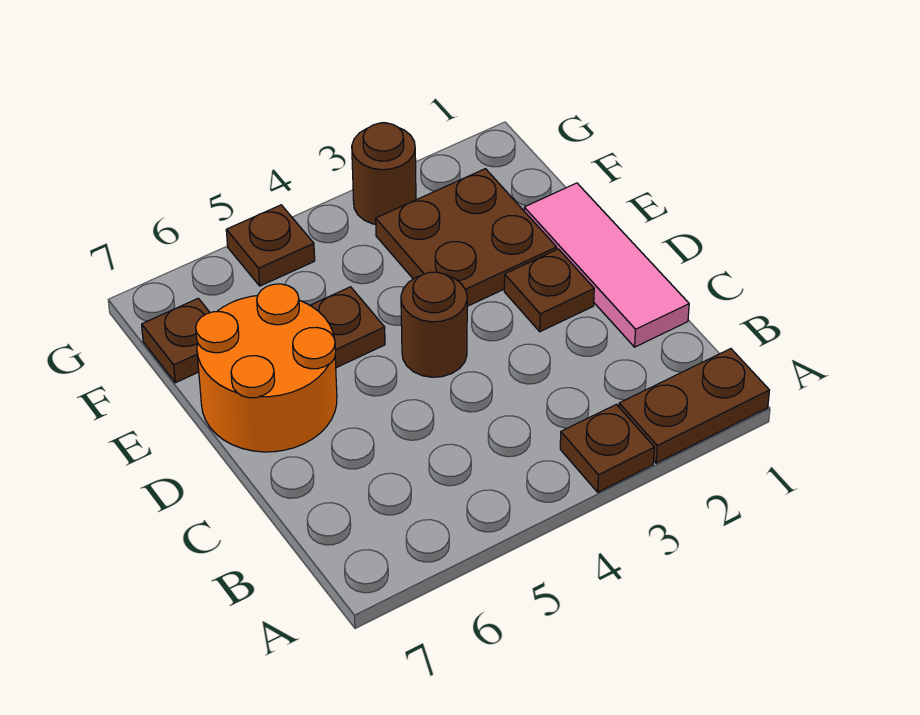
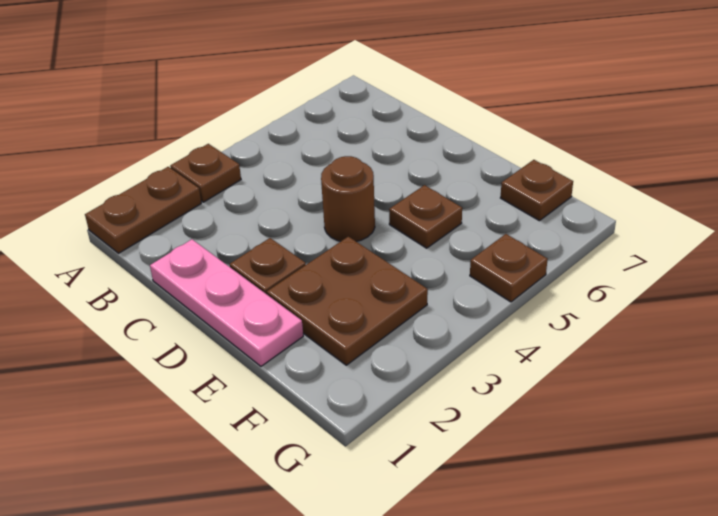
pink 1x3 tile [524,183,689,347] -> pink 1x3 plate [150,239,303,366]
orange 2x2 round brick [196,284,337,452] -> none
brown 1x1 round brick [352,123,416,224] -> none

